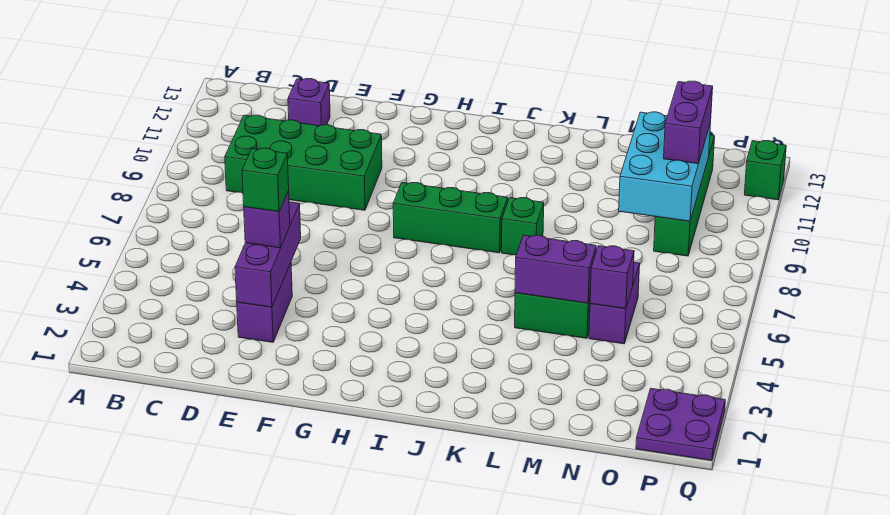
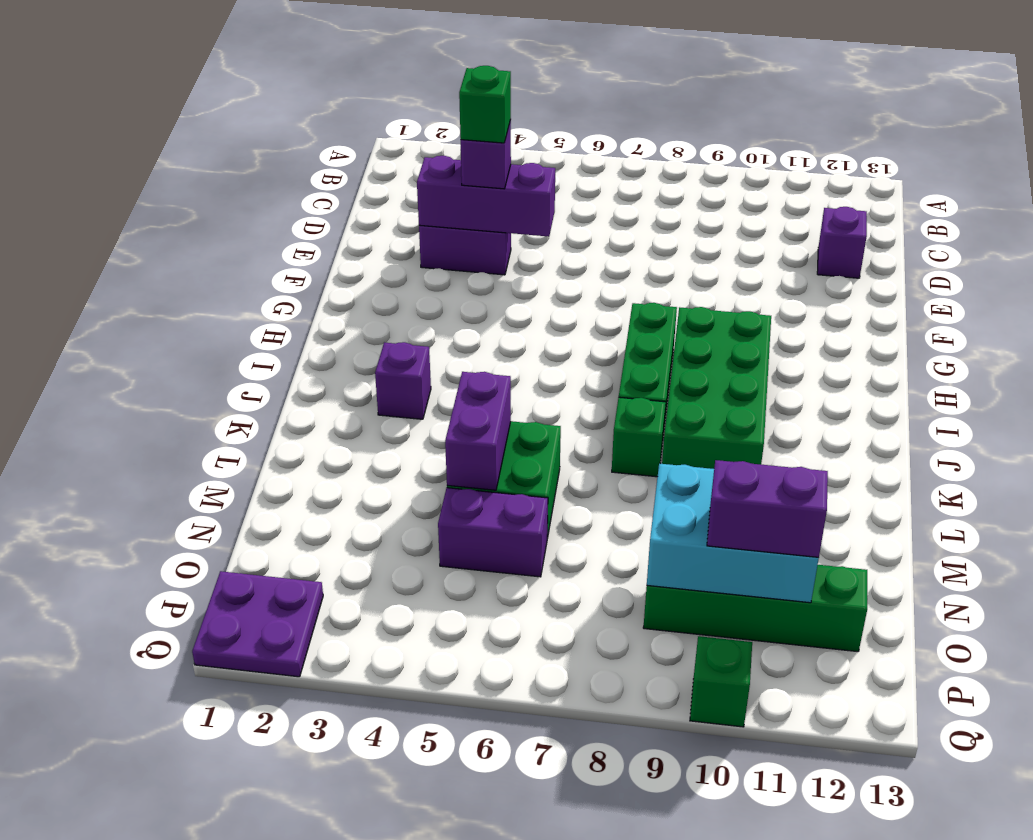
green 2x4 brick [225,115,382,210] -> green 2x4 brick moved to [662,307,771,469]
purple 1x1 brick [590,246,634,309] -> purple 1x1 brick moved to [375,342,431,419]
green 1x1 brick [744,141,786,200] -> green 1x1 brick moved to [690,636,752,727]

